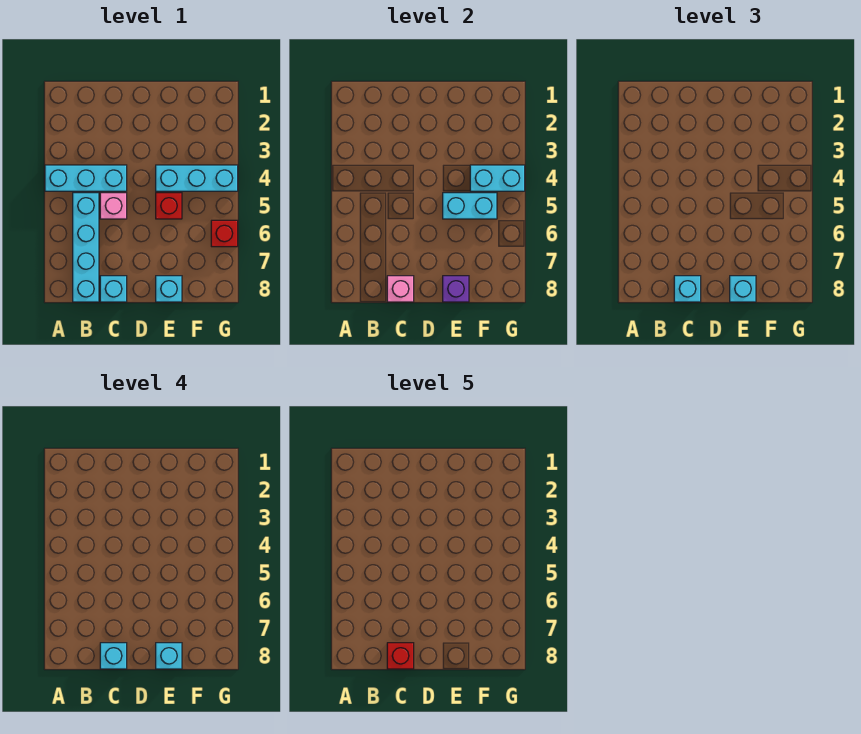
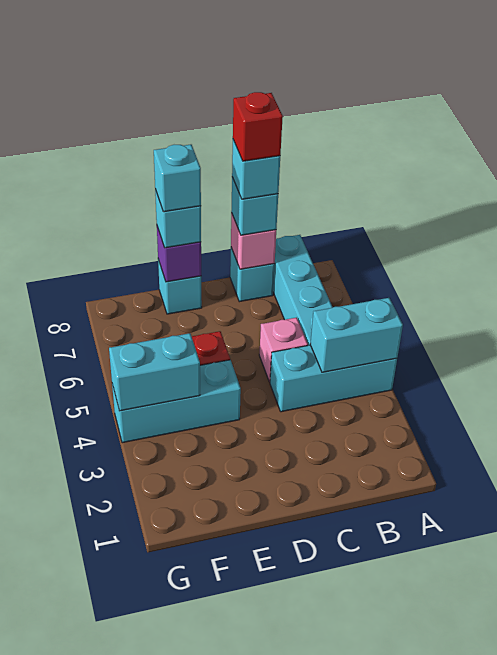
cyan 1x2 brick [443,193,497,219] -> cyan 1x2 brick moved to [310,298,403,372]
red 1x1 brick [211,220,238,247] -> none

